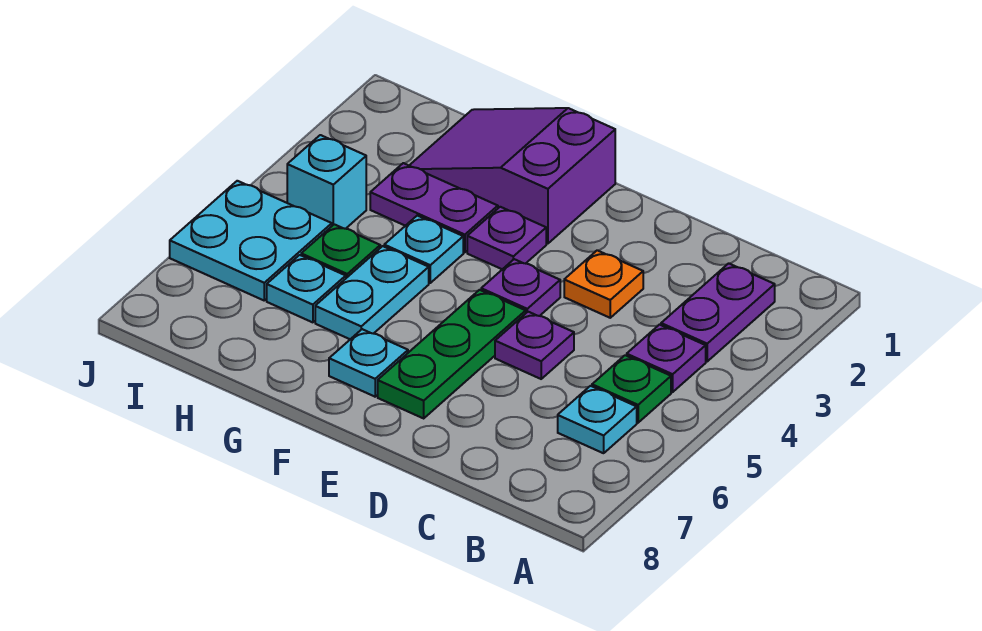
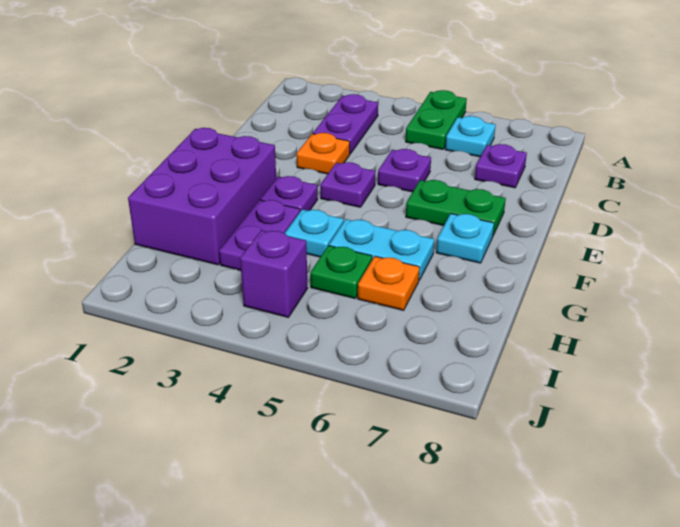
purple 1x2 plate [661,263,775,361] -> purple 1x2 plate turned to [313,94,378,154]
purple 1x1 plate [626,325,706,392] -> purple 1x1 plate moved to [475,144,527,188]
green 1x1 plate [592,355,671,423] -> green 1x2 plate [406,90,467,149]
green 1x3 plate [378,290,526,418] -> green 1x2 plate [406,180,506,235]
purple 2x3 slope [409,108,615,244] -> purple 2x3 brick [128,128,276,265]
cyan 1x1 plate [267,255,346,322] -> orange 1x1 plate [358,256,420,310]
cyan 1x1 brick [287,135,366,229] -> purple 1x1 brick [240,230,308,317]
cyan 2x2 plate [170,181,332,300] -> none

